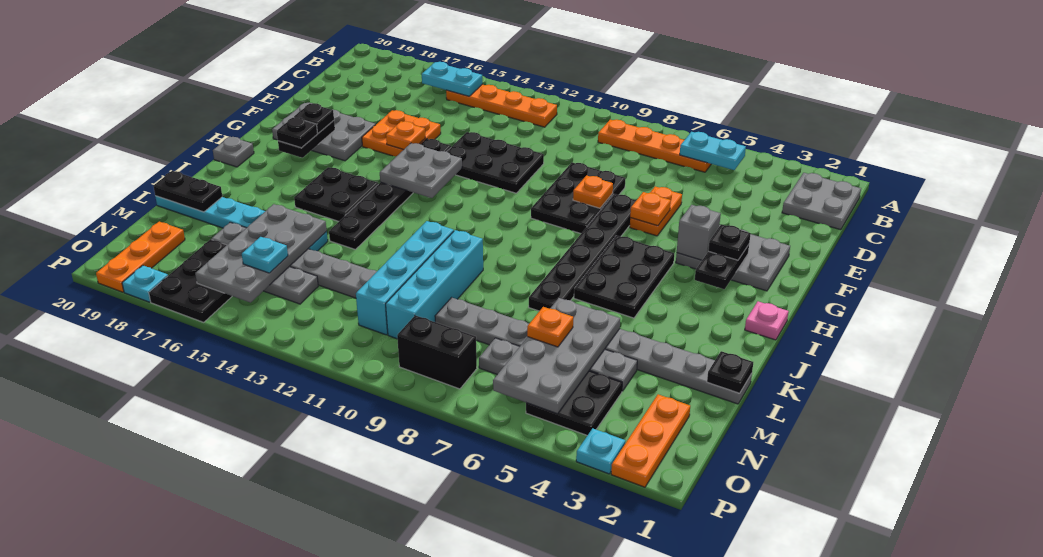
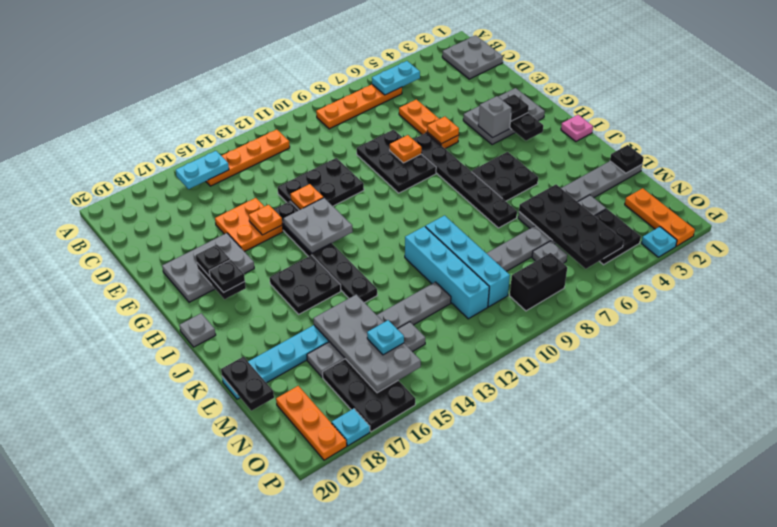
orange 1x2 plate [630,187,682,236] -> orange 1x3 plate [399,99,459,149]
black 2x3 plate [574,235,674,318] -> black 2x2 plate [472,152,538,201]
grey 2x4 plate [493,298,620,414] -> black 2x4 plate [519,185,624,269]
black 1x2 plate [153,171,222,212] -> black 1x2 plate turned to [221,357,274,411]
orange 1x1 plate [527,307,573,347] -> orange 1x1 plate moved to [291,184,323,210]

